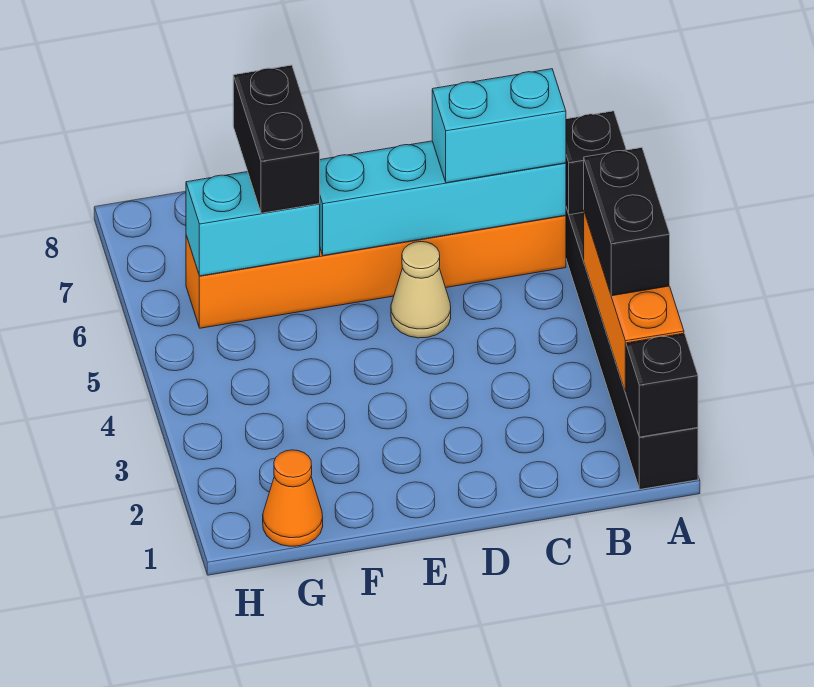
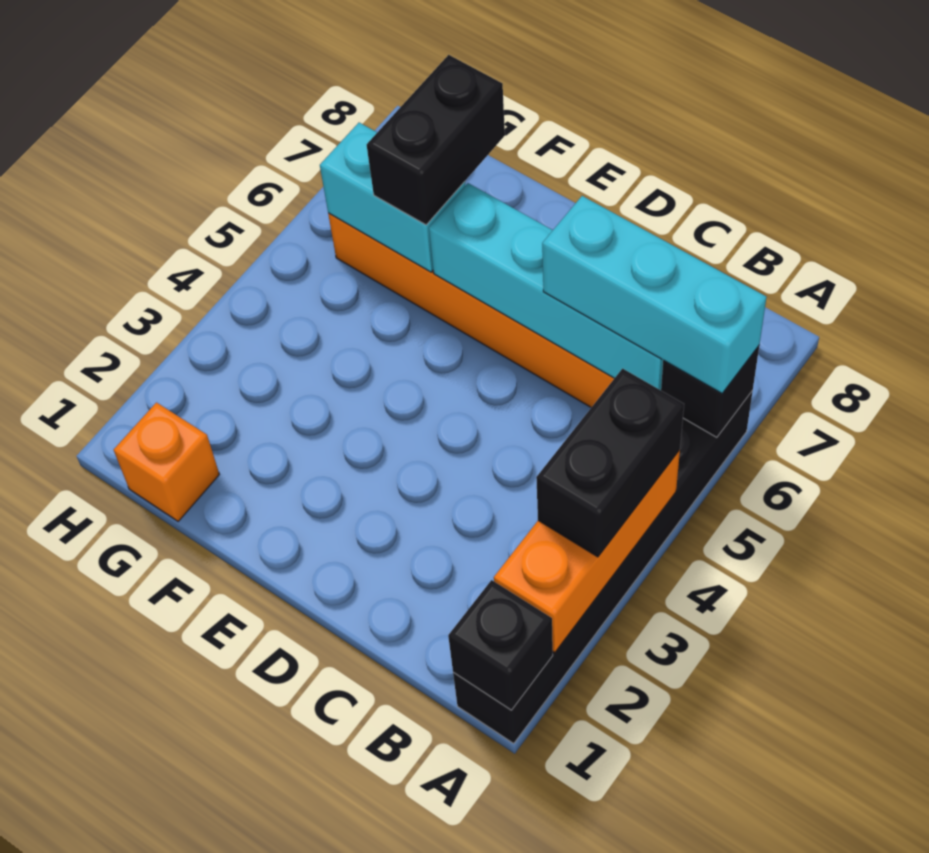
cyan 1x2 brick [432,69,566,183] -> cyan 1x3 brick [542,196,766,393]
tan 1x1 cone [391,242,451,338] -> none
orange 1x1 cone [263,450,323,546] -> orange 1x1 brick [114,403,219,521]

